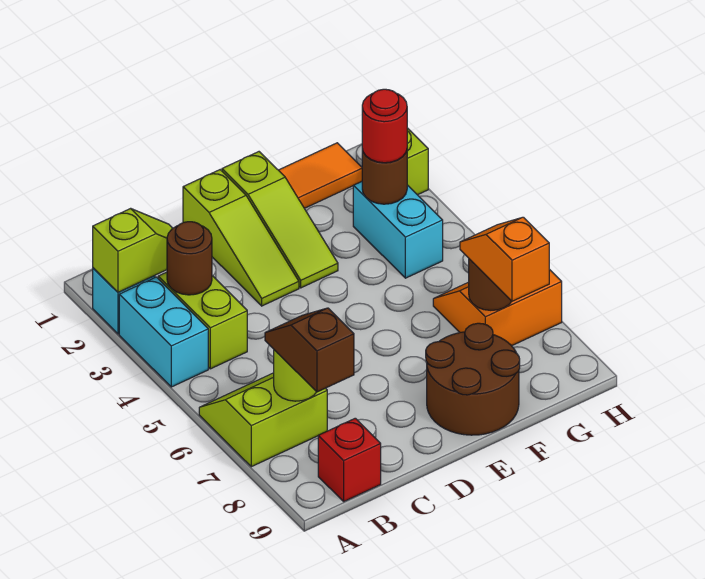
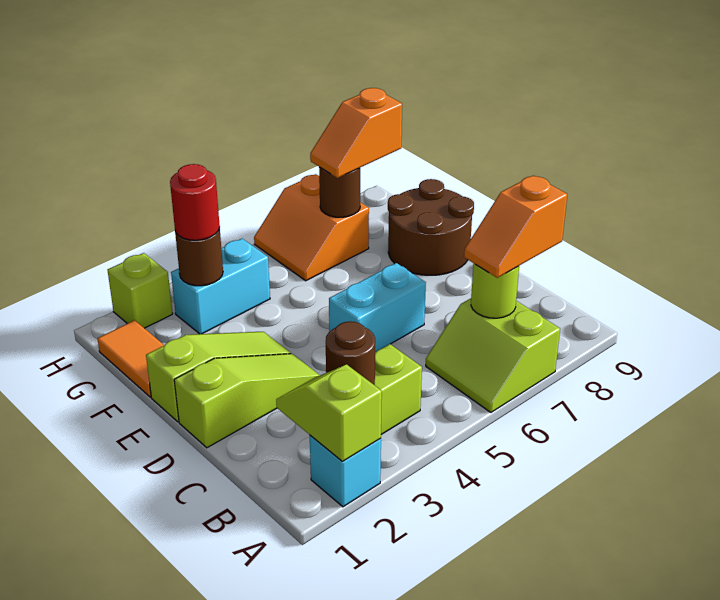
cyan 1x2 brick [119,277,208,387] -> cyan 1x2 brick moved to [329,263,426,352]
brown 1x2 slope [265,308,354,392] -> orange 1x2 slope [464,175,567,278]
red 1x1 brick [318,418,381,501] -> none

